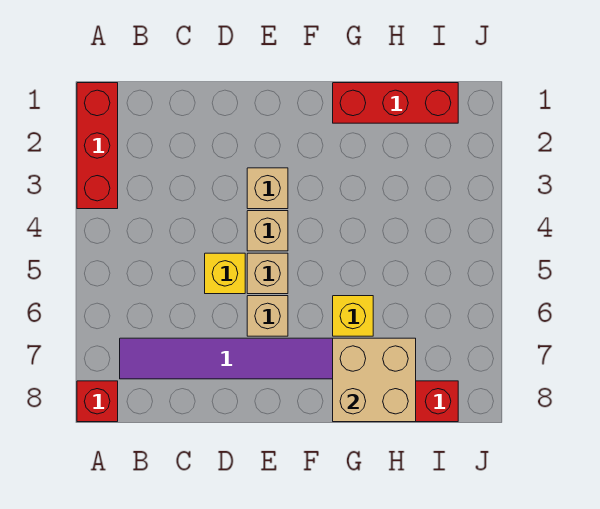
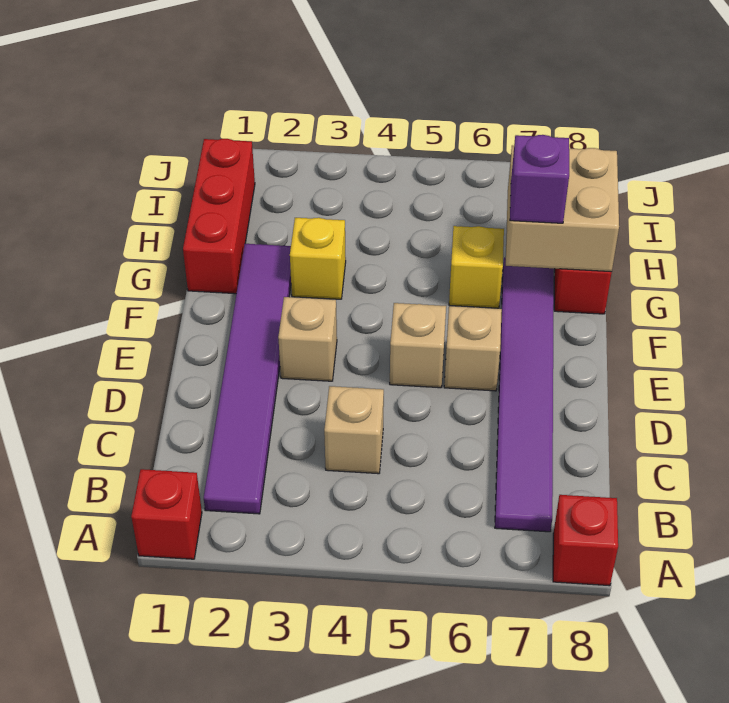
red 1x3 brick [77,83,118,209] -> red 1x1 brick [131,469,202,559]
none -> purple 1x6 tile [204,244,291,514]
yellow 1x1 brick [205,253,245,294] -> yellow 1x1 brick moved to [290,218,346,299]
tan 1x1 brick [247,211,288,251] -> tan 1x1 brick moved to [324,386,384,474]
none -> purple 1x1 brick [510,135,569,223]

